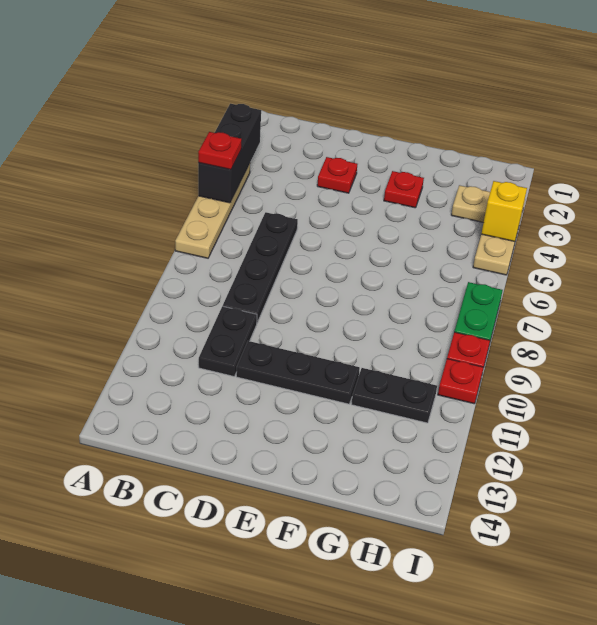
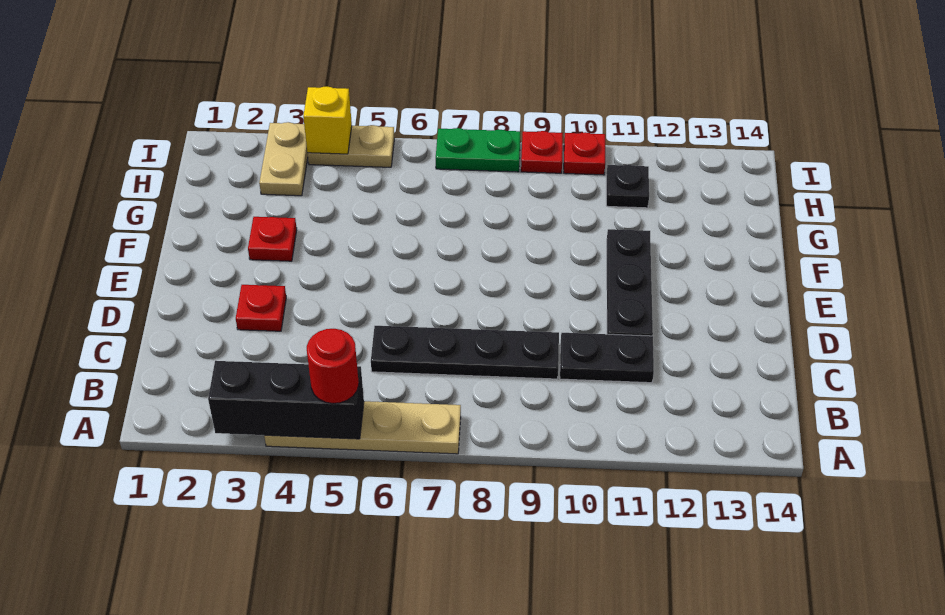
red 1x1 plate [198,132,242,170] -> red 1x1 round brick [307,329,359,404]
black 1x2 plate [351,368,437,423] -> black 1x1 plate [606,165,649,208]

